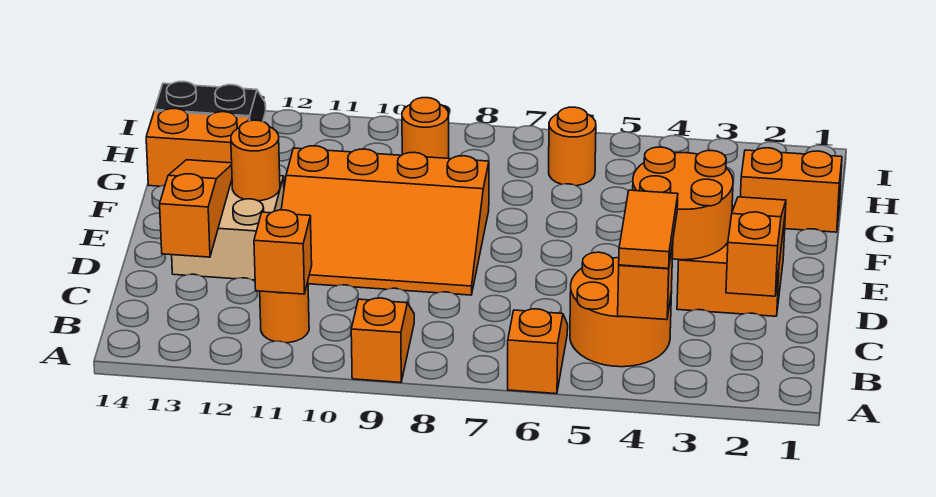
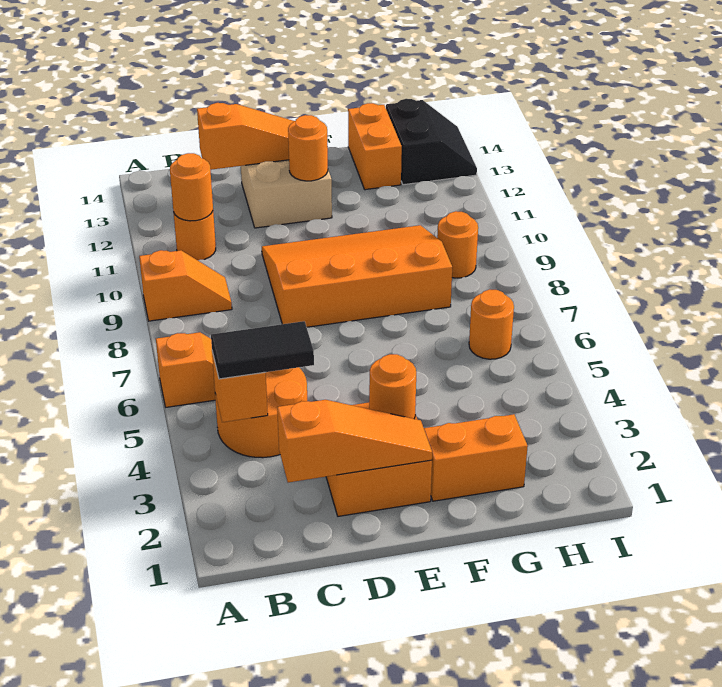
orange 1x2 tile [619,190,678,268] -> black 1x2 tile [211,321,314,379]
orange 1x1 brick [254,210,312,294] -> orange 1x1 round brick [170,153,213,221]
orange 2x2 round brick [633,147,733,260] -> orange 1x1 round brick [369,354,416,419]
orange 3x4 slope [281,146,489,295] -> orange 3x4 slope turned to [262,225,452,327]
orange 1x2 brick [740,148,842,232] -> orange 1x2 brick turned to [424,414,528,501]

